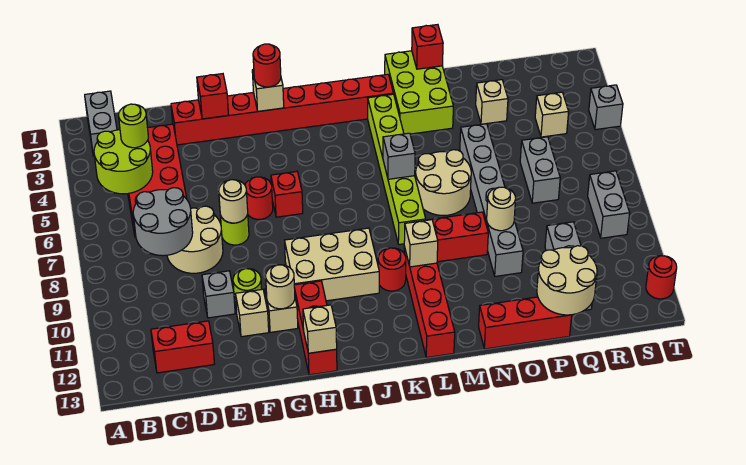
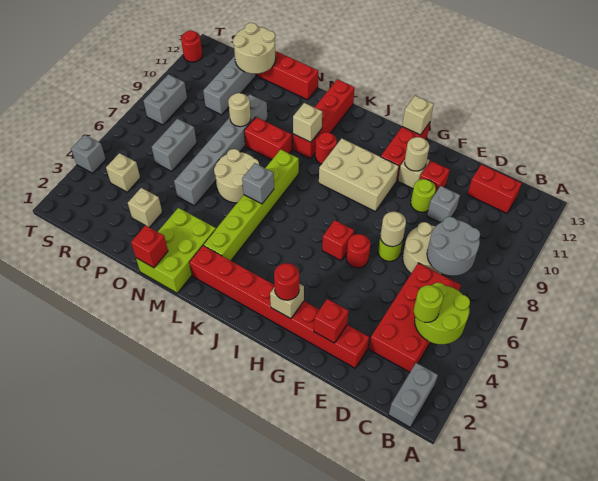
tan 1x1 brick [236,289,269,337] -> red 1x1 brick [420,161,450,193]

